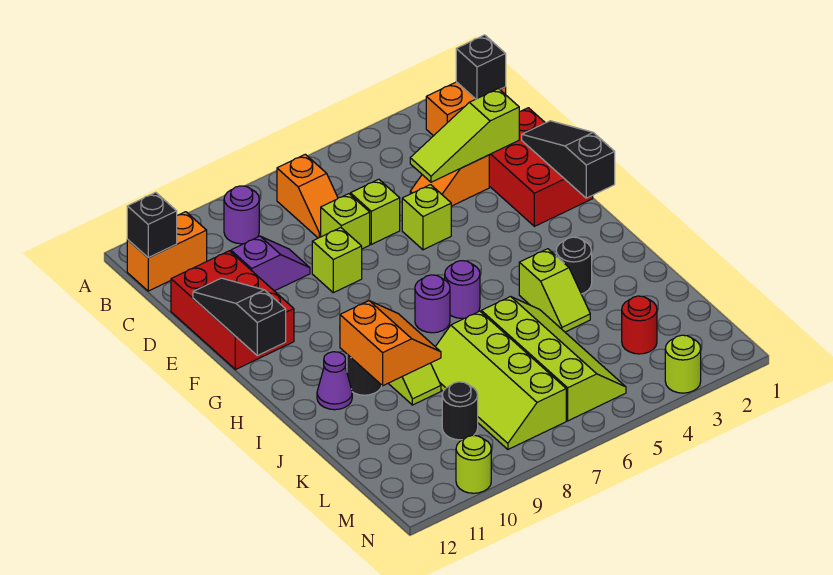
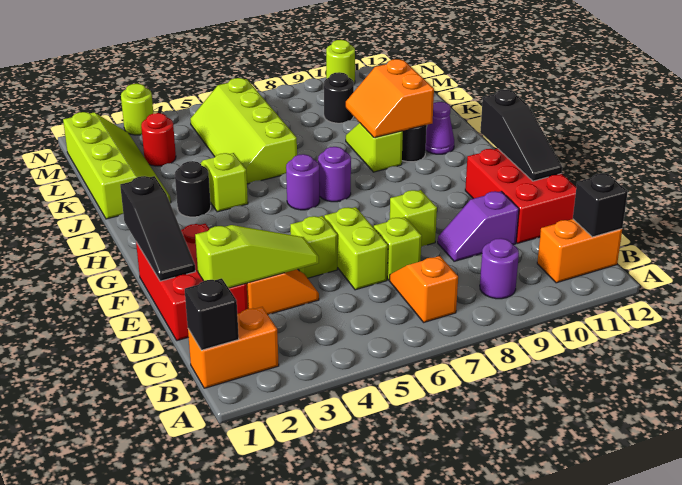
lime 1x1 brick [350,179,400,244] -> lime 1x2 brick [324,207,388,290]
lime 2x4 slope [431,311,566,449] -> lime 2x4 slope moved to [63,112,171,219]

